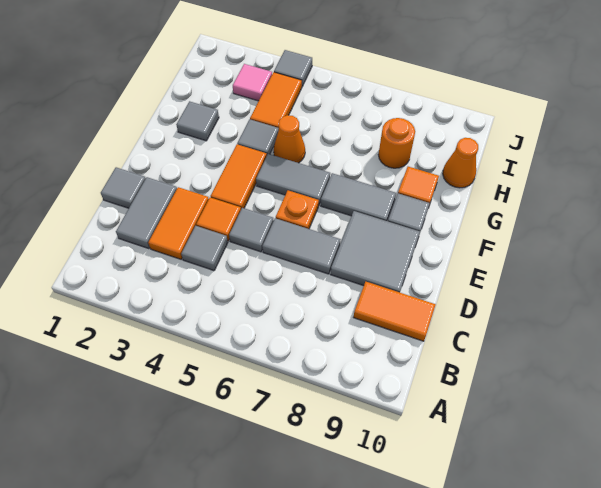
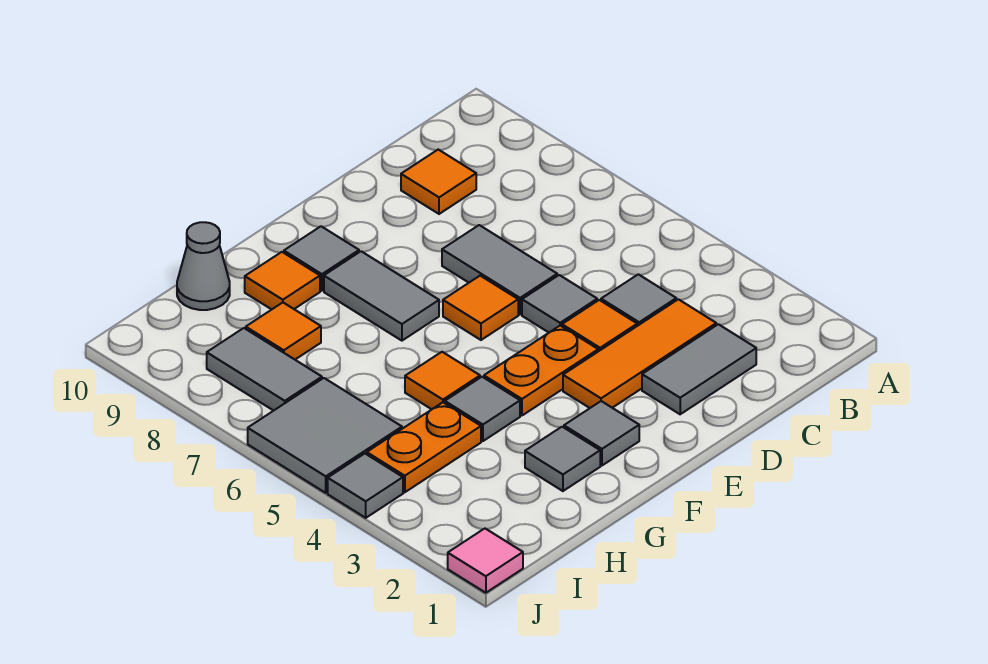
orange 1x2 tile [148,187,209,259] -> orange 1x3 tile [563,299,716,408]
orange 1x2 tile [354,282,436,341] -> orange 1x1 tile [401,150,476,214]
grey 1x1 tile [101,167,146,208] -> grey 1x1 tile moved to [564,401,639,465]
grey 2x2 tile [330,211,420,292] -> grey 2x2 tile moved to [248,378,402,493]
orange 1x2 tile [211,144,267,209] -> orange 1x2 plate [484,326,598,415]
orange 1x1 plate [276,190,319,229] -> orange 1x1 tile [443,276,518,340]
grey 1x2 tile [256,154,330,205] -> grey 1x2 tile moved to [207,328,322,411]
orange 1x1 cone [274,115,305,163] -> orange 1x1 tile [405,352,480,409]
orange 1x2 tile [250,72,302,128] -> orange 1x2 plate [367,402,481,492]
orange 1x1 round brick [378,118,415,168] -> orange 1x1 tile [246,303,321,359]
orange 1x1 cone [443,138,478,188] -> grey 1x1 cone [177,222,230,310]
pink 1x1 tile [233,64,272,101] -> pink 1x1 tile moved to [448,529,523,593]

